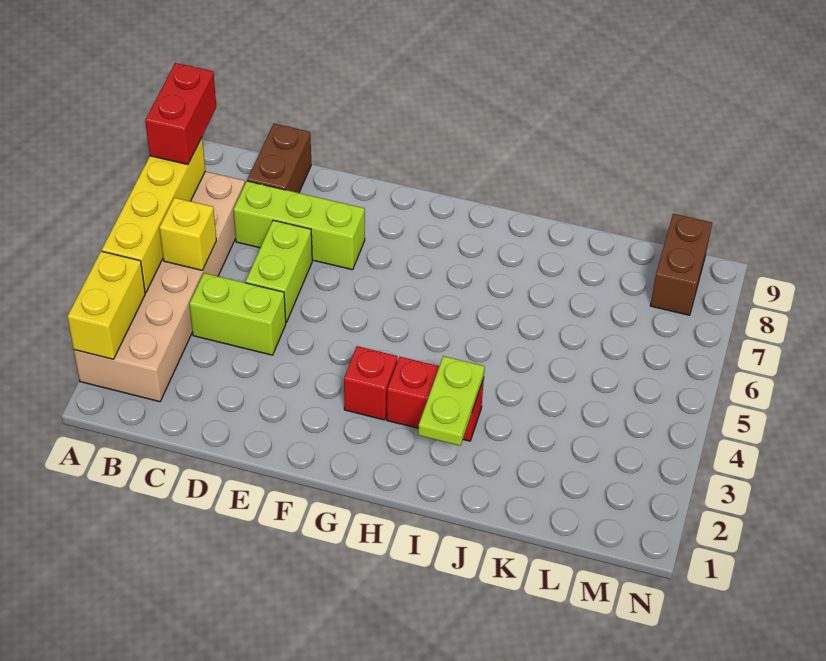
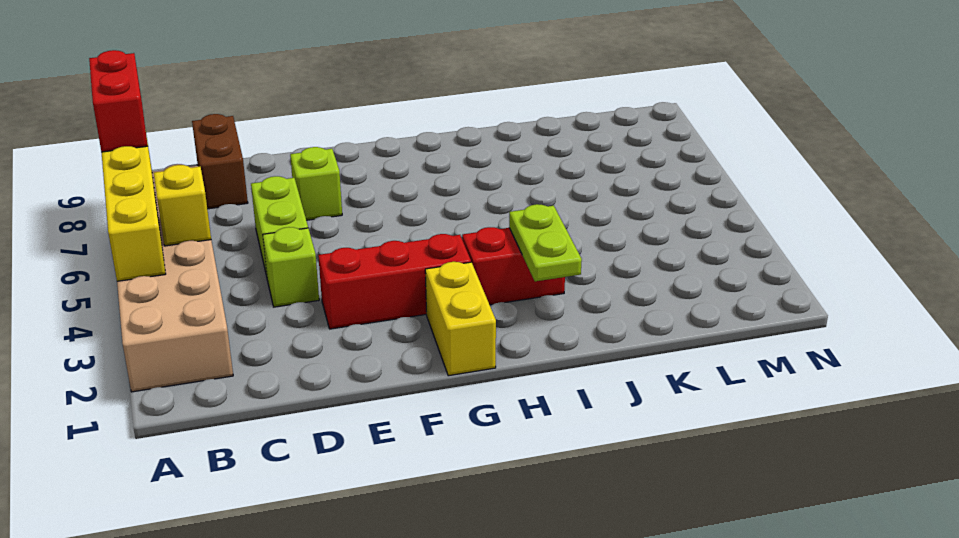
yellow 1x2 brick [67,251,145,359] -> yellow 1x2 brick moved to [425,262,496,376]
lime 1x2 brick [189,273,286,355] -> lime 1x1 brick [263,227,319,307]
lime 1x3 brick [233,181,365,270] -> lime 1x1 brick [290,147,342,220]
red 1x1 brick [344,346,397,420] -> red 1x3 brick [318,234,471,329]
brown 1x2 brick [650,214,712,315] -> none

